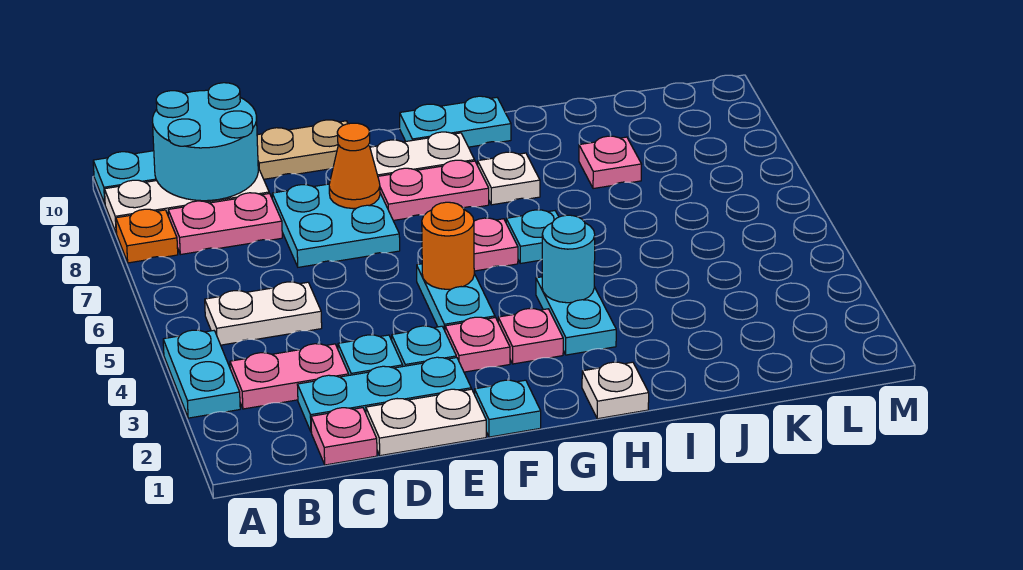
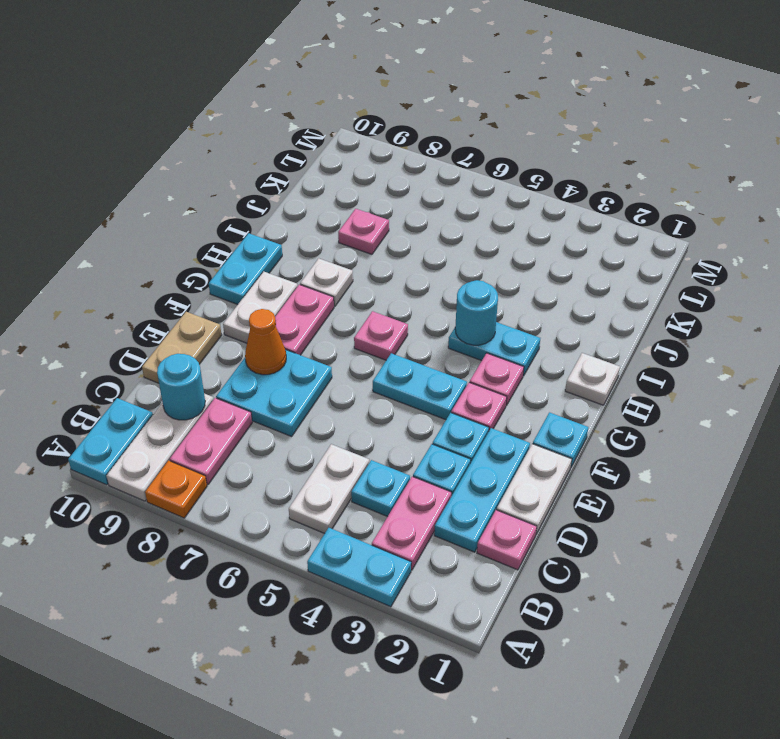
cyan 2x2 round brick [152,83,258,201] -> cyan 1x1 round brick [157,354,205,420]
orange 1x1 round brick [422,202,474,289] -> none
cyan 1x1 plate [506,210,559,263] -> cyan 1x1 plate moved to [351,460,410,517]

